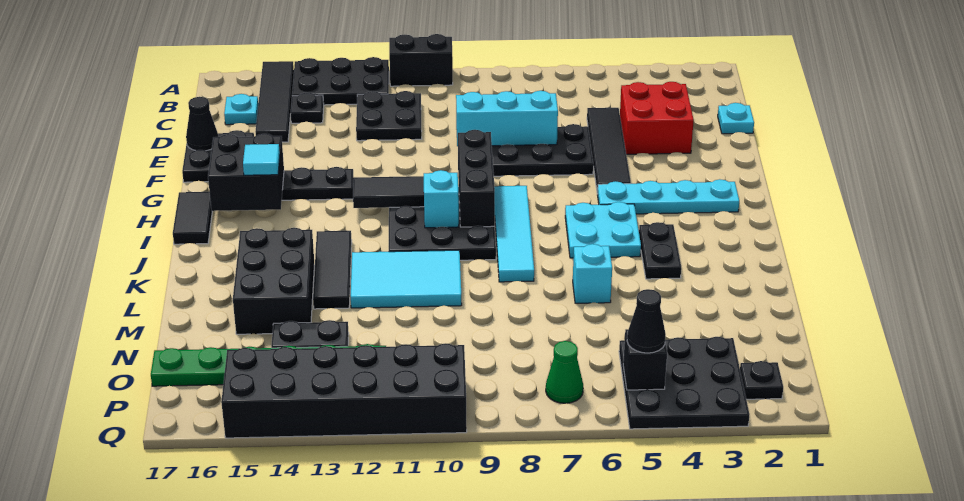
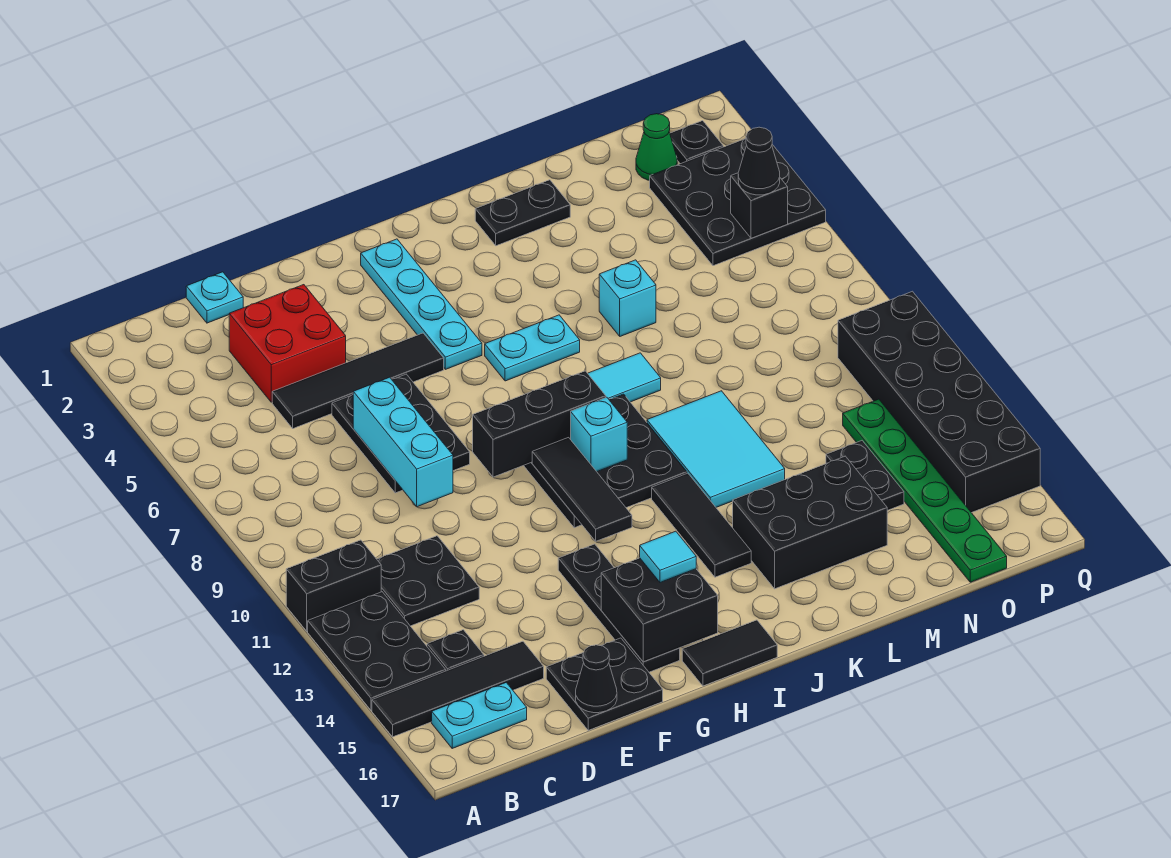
black 1x2 brick [389,34,453,86] -> black 1x2 brick turned to [286,540,381,631]
cyan 1x1 plate [224,94,258,125] -> cyan 1x2 plate [432,683,527,748]
cyan 2x2 plate [565,202,641,258] -> cyan 1x2 plate [485,315,580,381]
black 1x2 plate [639,222,681,279] -> black 1x2 plate moved to [475,180,570,246]
black 1x3 tile [313,231,352,309] -> black 1x3 tile turned to [652,473,751,577]
green 1x1 cone [546,341,583,403] -> green 1x1 cone moved to [636,114,677,181]

